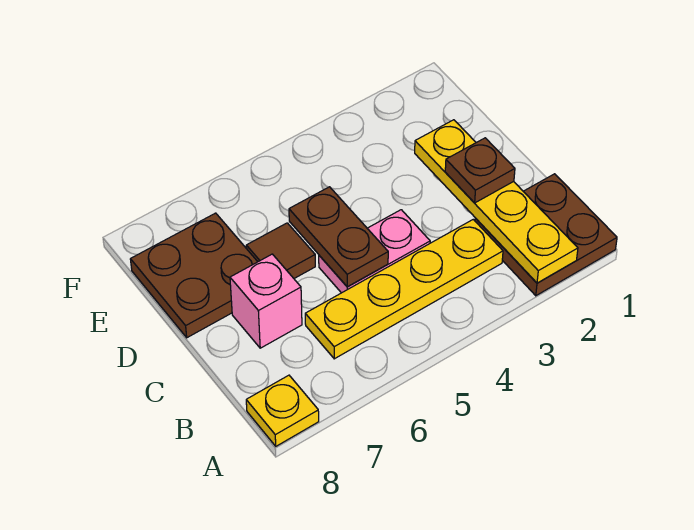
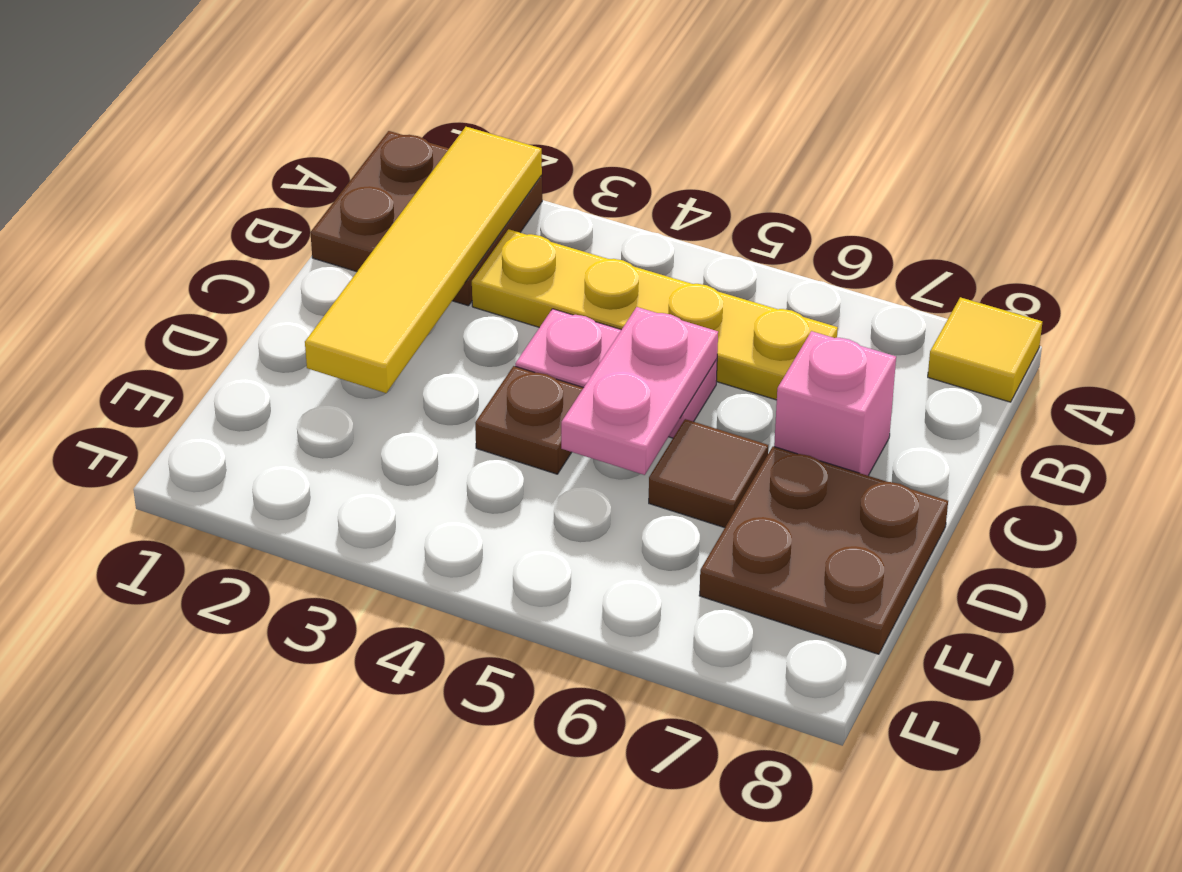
yellow 1x4 plate [415,120,578,283] -> yellow 1x4 tile [305,127,542,393]
yellow 1x1 plate [246,375,319,446] -> yellow 1x1 tile [928,297,1042,402]
brown 1x1 plate [445,138,515,203] -> brown 1x1 plate moved to [475,366,583,474]
brown 1x2 plate [289,187,388,287] -> pink 1x2 plate [561,307,718,475]

